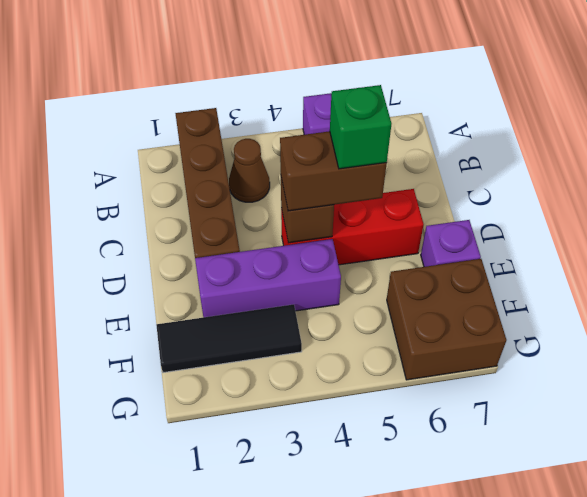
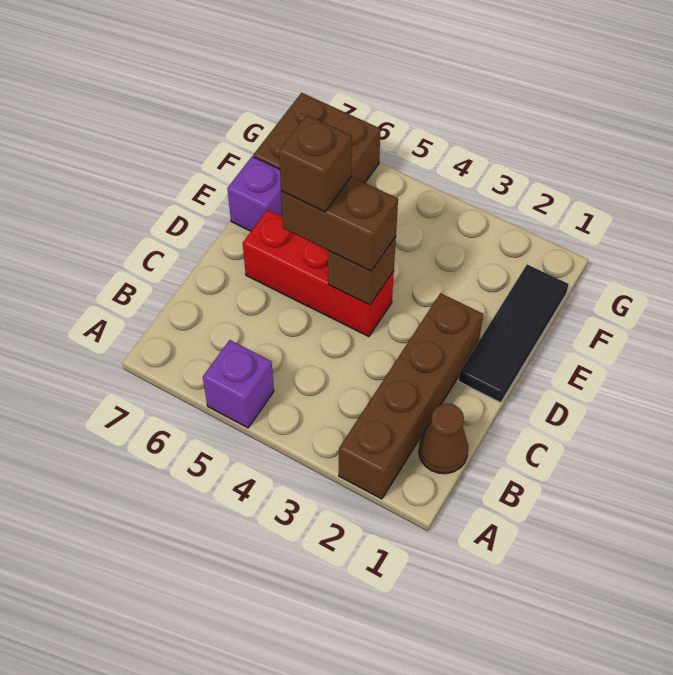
brown 1x1 cone [229,139,270,202] -> brown 1x1 cone moved to [419,404,468,474]
green 1x1 brick [330,85,391,169] -> brown 1x1 brick [279,115,352,212]
purple 1x3 brick [195,239,341,317] -> none
black 1x3 tile [156,304,302,373] -> black 1x3 tile turned to [458,265,569,403]

